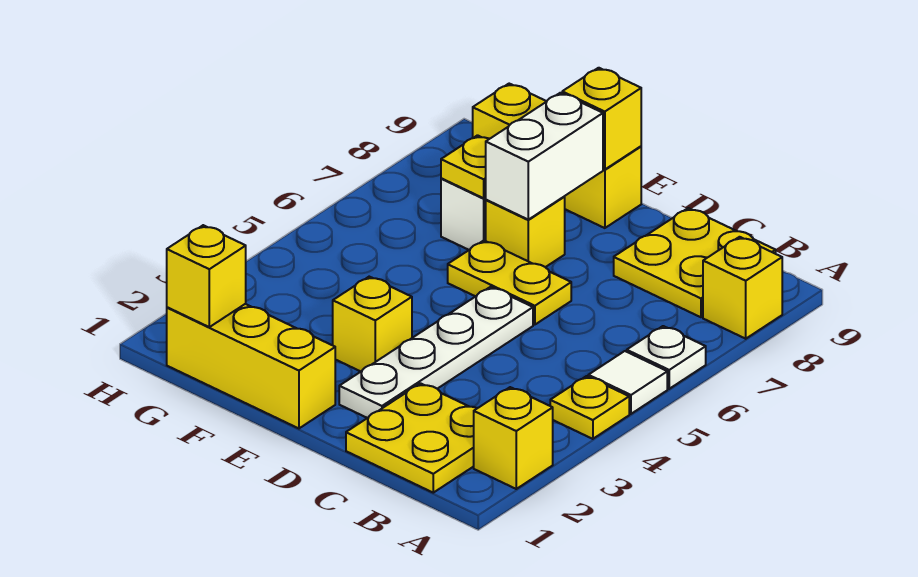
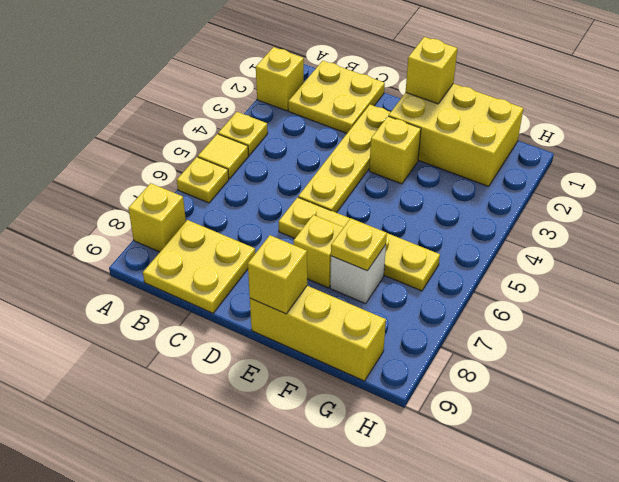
white 1x1 tile [588,351,667,414] -> yellow 1x1 tile [198,134,249,179]
white 1x1 plate [627,326,706,389] -> yellow 1x1 plate [177,157,229,203]
white 1x4 plate [339,287,533,418] -> yellow 1x4 plate [298,105,390,213]
yellow 1x2 plate [448,241,571,325] -> yellow 1x4 plate [278,197,440,291]
yellow 1x3 brick [167,304,335,428] -> yellow 2x3 brick [389,83,523,186]
white 1x2 brick [486,93,603,220] -> none
yellow 1x1 brick [167,225,246,327] -> yellow 1x1 brick moved to [406,37,457,104]

